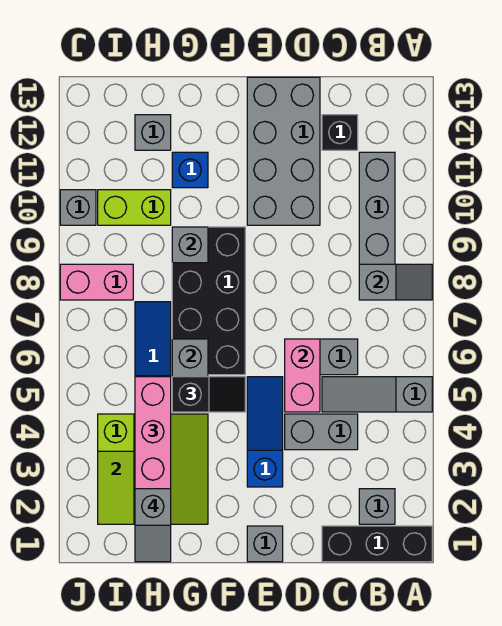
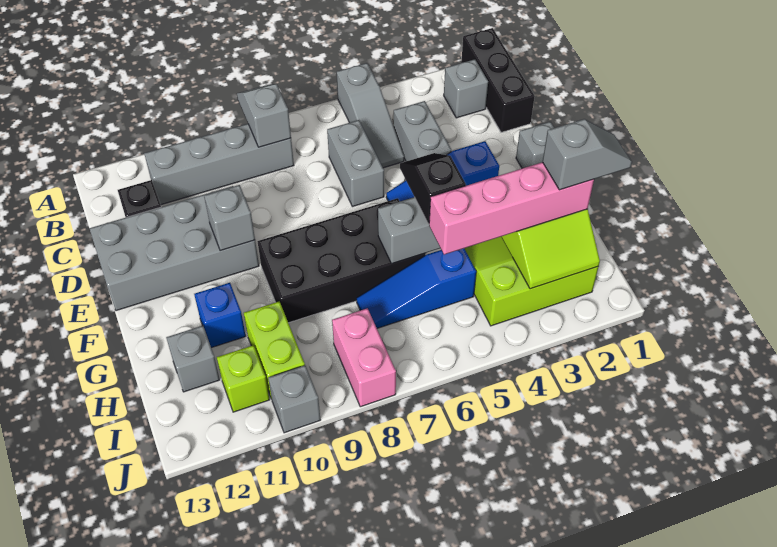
pink 1x2 brick [285,339,320,412] -> none
grey 1x1 brick [172,227,208,263] -> grey 1x1 brick moved to [204,185,255,251]
none -> lime 1x1 brick [217,345,270,412]

